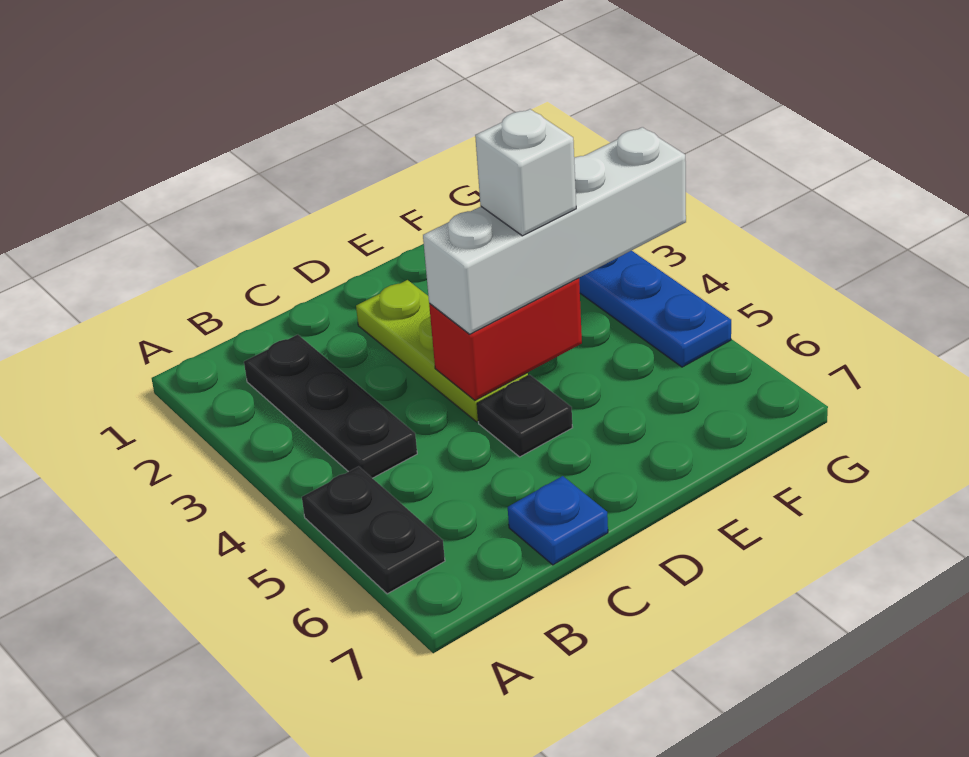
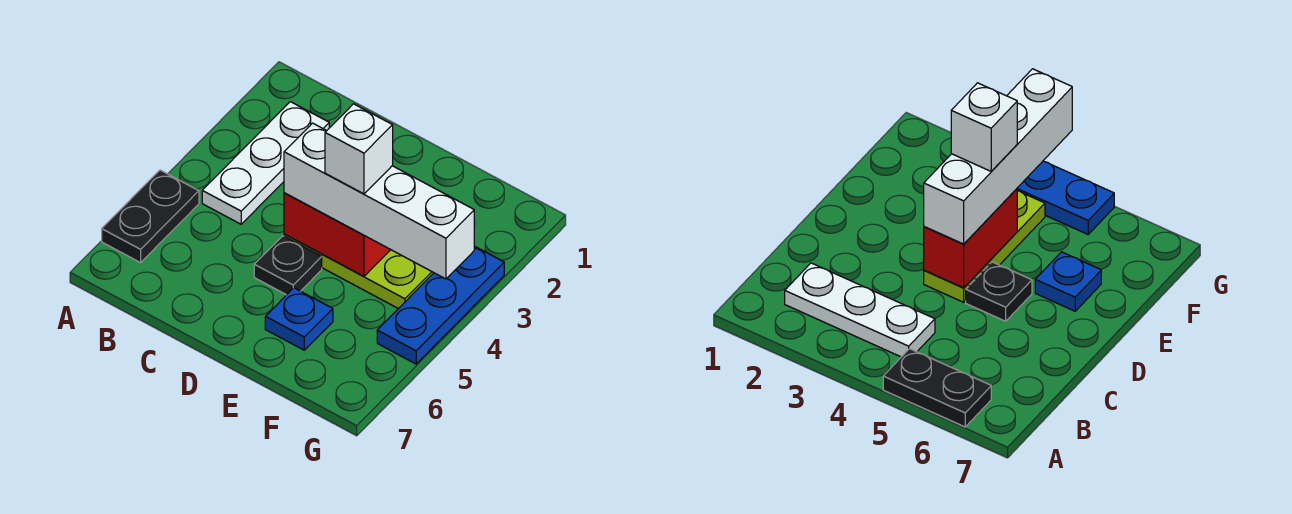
black 1x3 plate [244,334,417,478] -> white 1x3 plate [202,102,329,224]
blue 1x1 plate [508,476,608,565] -> blue 1x1 plate moved to [265,288,333,350]
lime 1x3 plate [356,280,528,422] -> lime 1x3 plate turned to [284,234,433,309]

